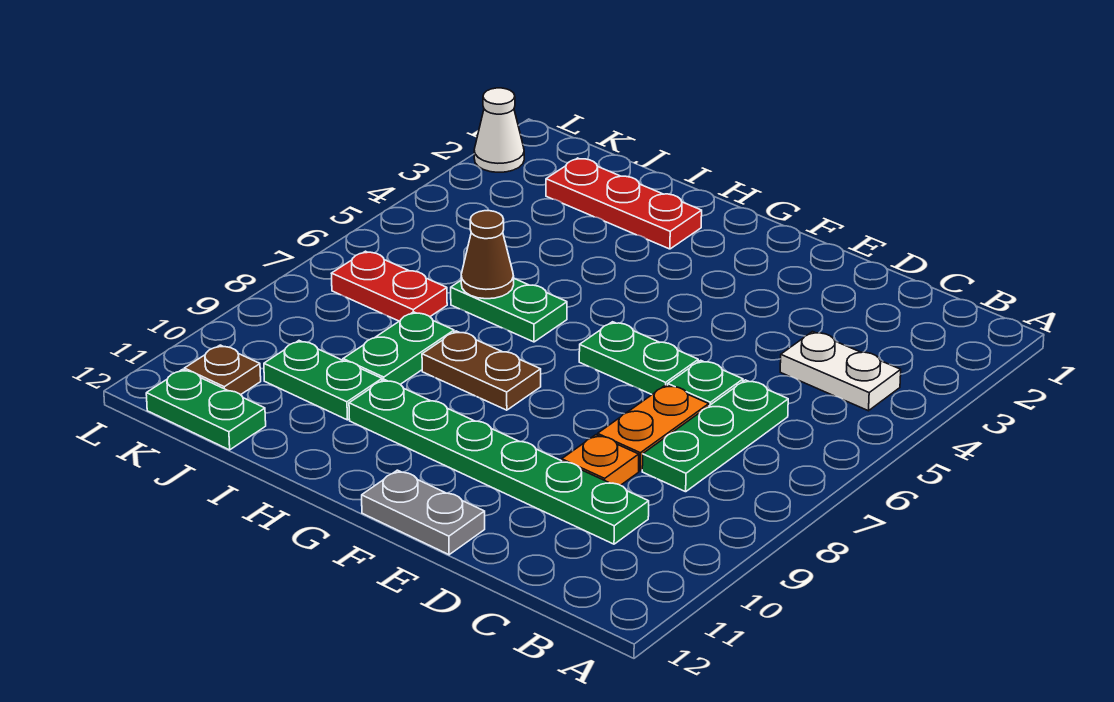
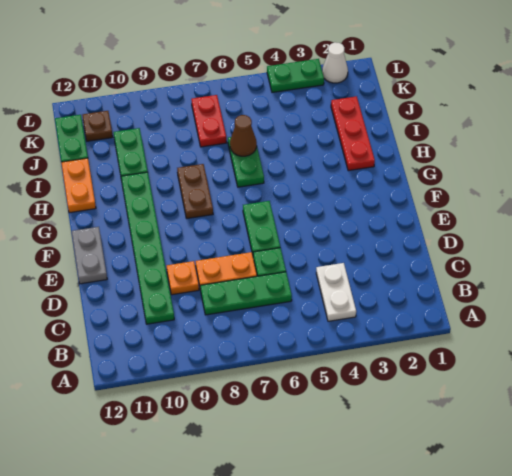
none -> orange 1x2 plate [61,158,96,213]
green 1x2 plate [343,312,454,384] -> green 1x2 plate moved to [267,59,324,92]

